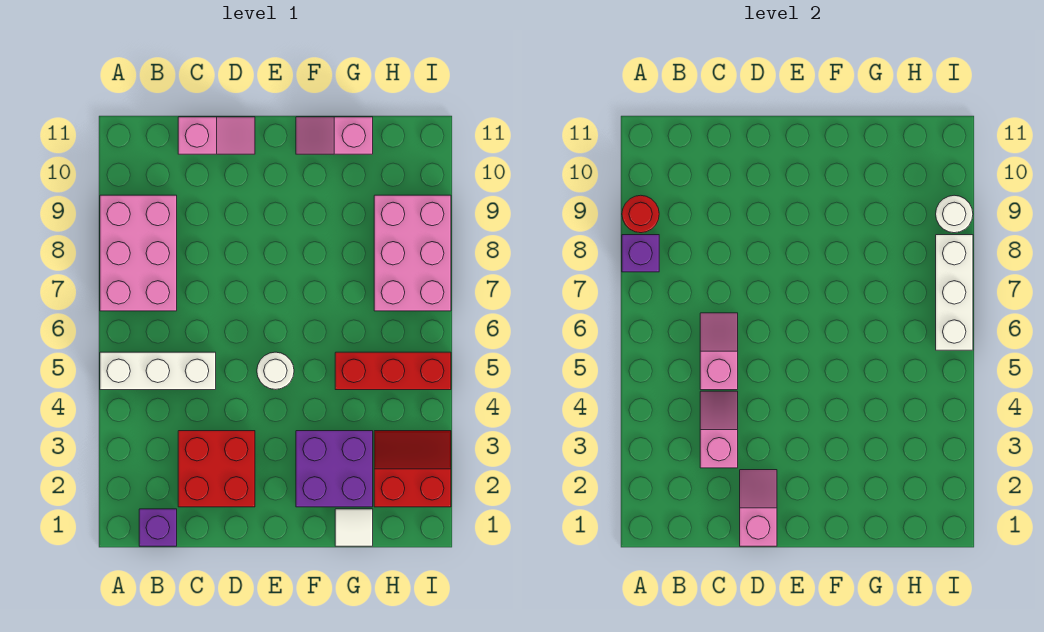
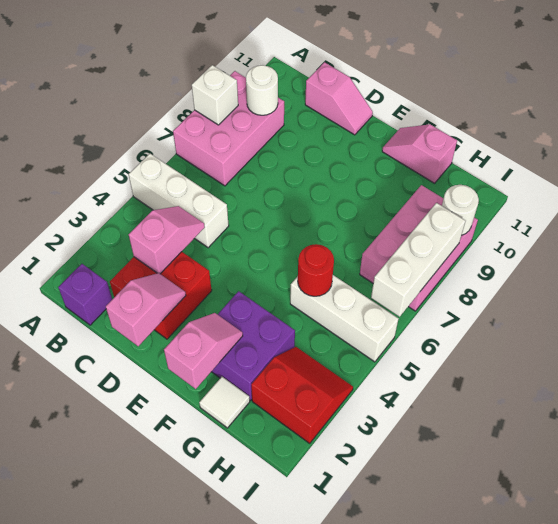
purple 1x1 brick [622,235,659,272] -> white 1x1 brick [192,65,238,125]
red 1x1 round brick [622,195,659,233] -> red 1x1 round brick moved to [298,244,334,296]
pink 1x2 slope [700,313,738,390] -> pink 1x2 slope moved to [164,313,243,389]
white 1x1 round brick [257,352,294,389] -> white 1x1 round brick moved to [246,65,278,115]
red 1x3 brick [335,352,451,390] -> white 1x3 brick [290,275,399,362]

